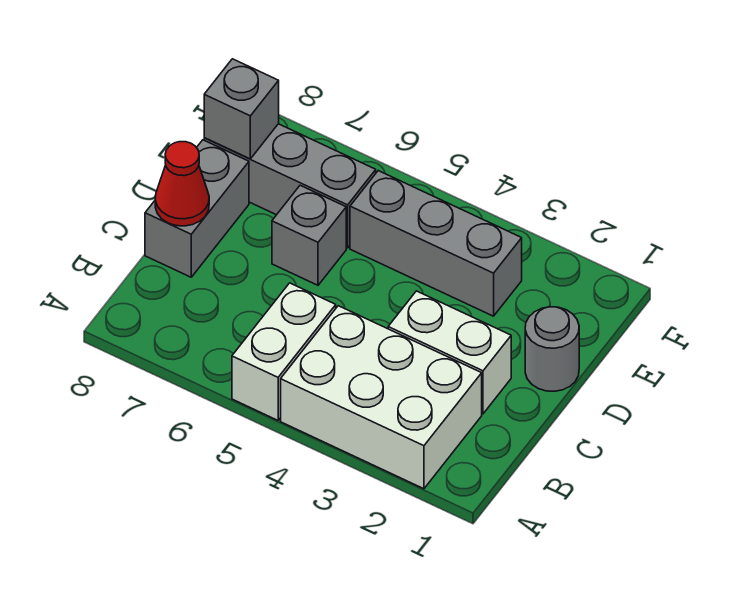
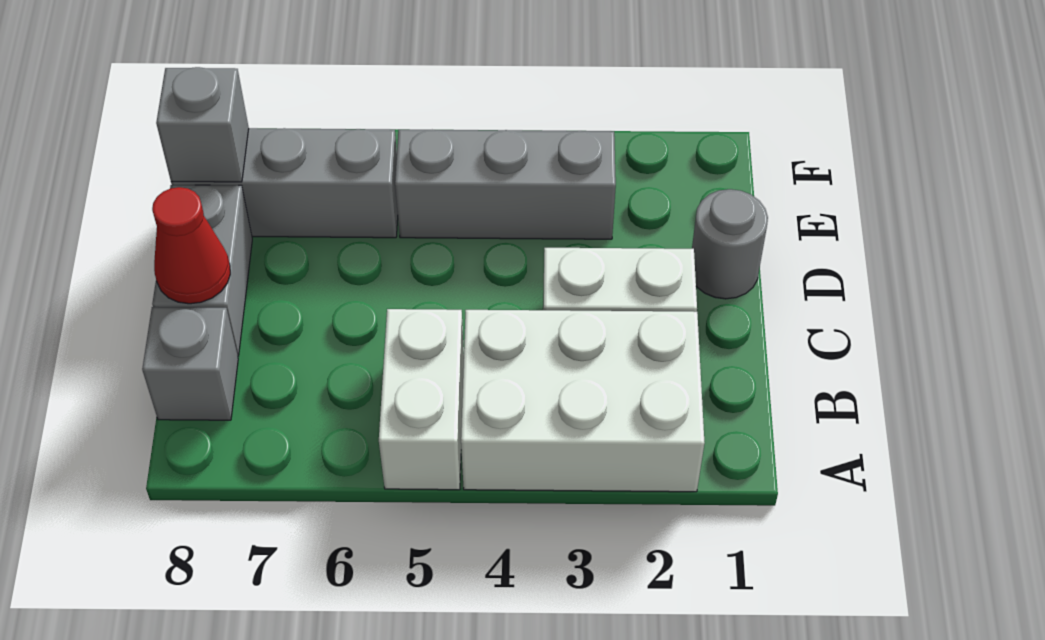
grey 1x1 brick [272,185,346,285] -> grey 1x1 brick moved to [142,307,238,420]

